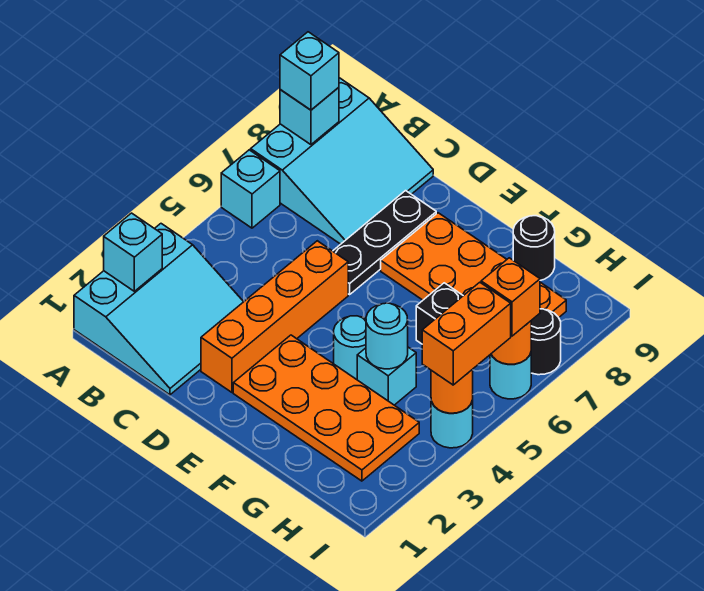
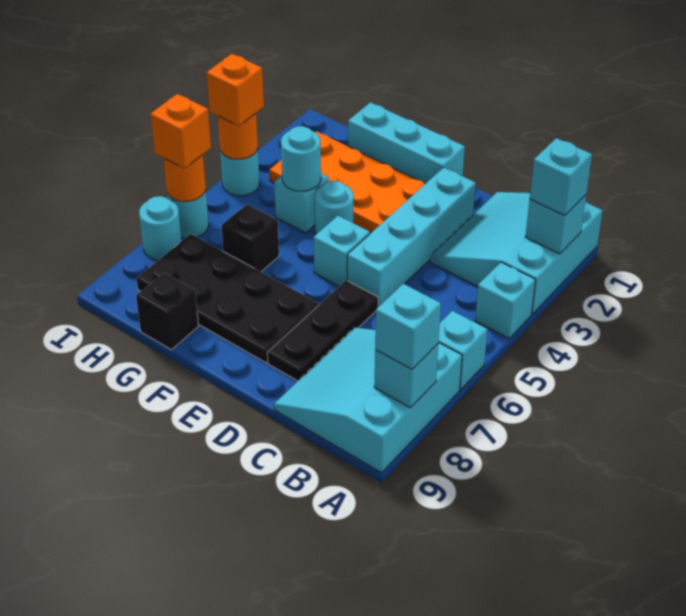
none -> cyan 1x1 brick [530,138,592,215]
none -> cyan 1x1 brick [475,262,536,339]
orange 1x4 brick [201,241,348,392] -> cyan 1x4 brick [347,168,476,307]
none -> cyan 1x3 brick [348,102,465,184]
none -> cyan 1x1 brick [314,216,370,286]
orange 2x4 plate [381,213,566,317] -> black 2x4 plate [137,234,319,363]
black 1x1 round brick [513,216,555,280] -> black 1x1 brick [136,273,198,350]
orange 1x2 brick [422,282,511,385] -> orange 1x1 brick [206,54,264,126]
black 1x1 round brick [531,309,561,375] -> cyan 1x1 round brick [139,196,181,260]

